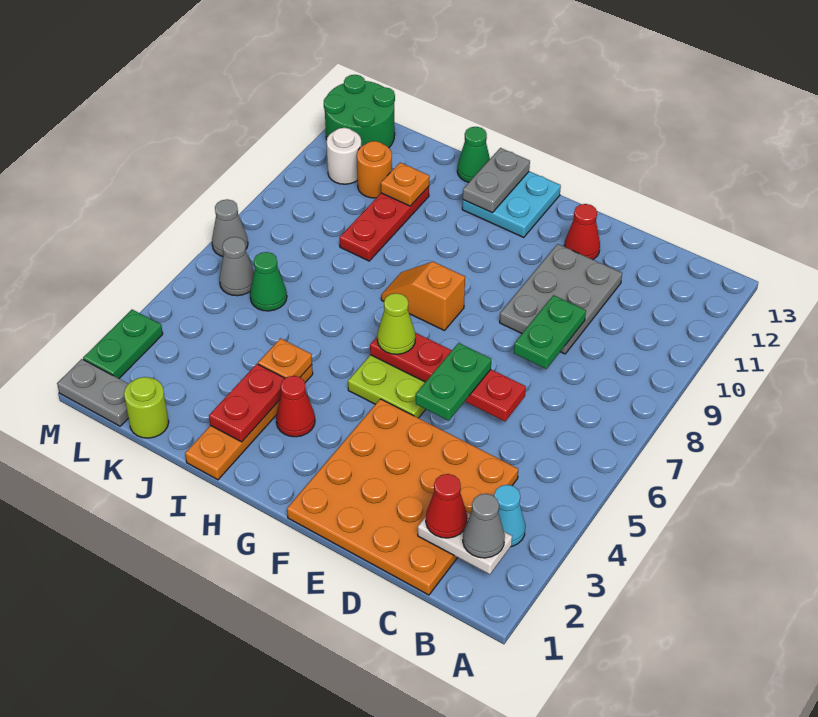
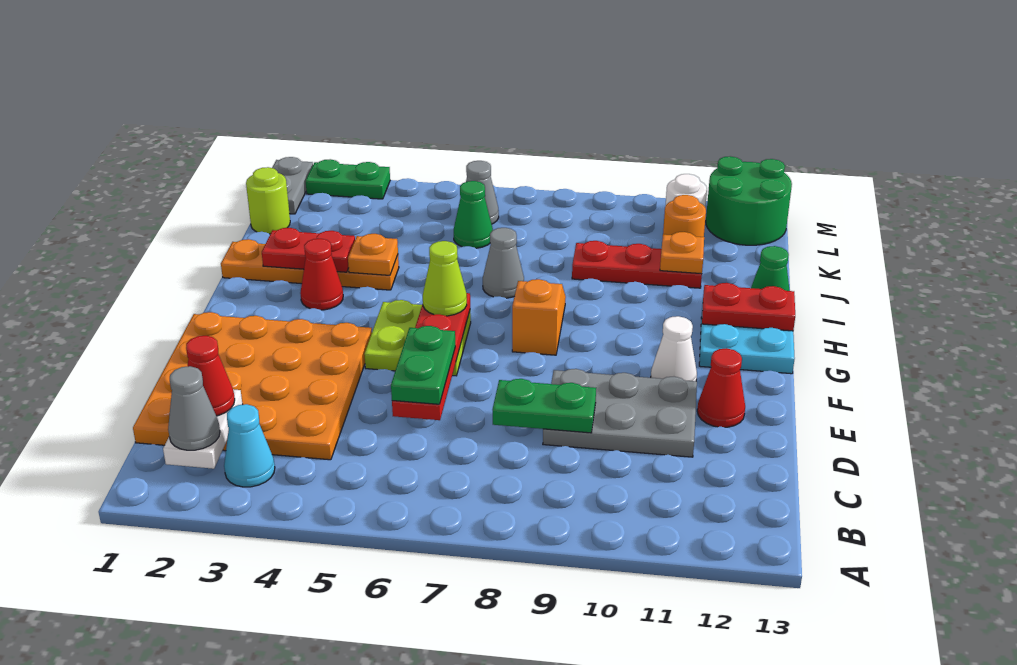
green 1x2 plate [416,343,491,421] -> green 1x2 plate turned to [391,326,455,404]
none -> white 1x1 cone [651,316,697,381]
grey 1x2 plate [463,148,530,213] -> red 1x2 plate [702,283,795,331]
grey 1x1 cone [212,199,248,256] -> grey 1x1 cone moved to [483,228,524,298]

